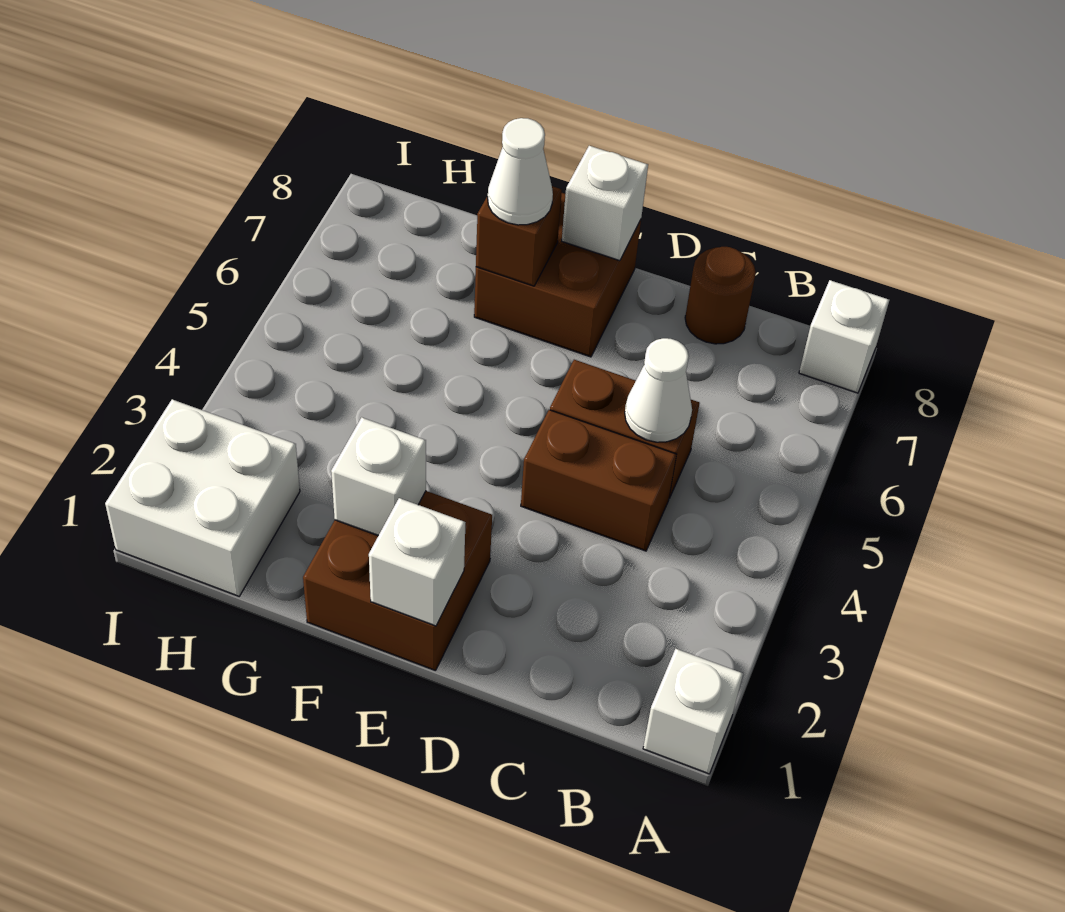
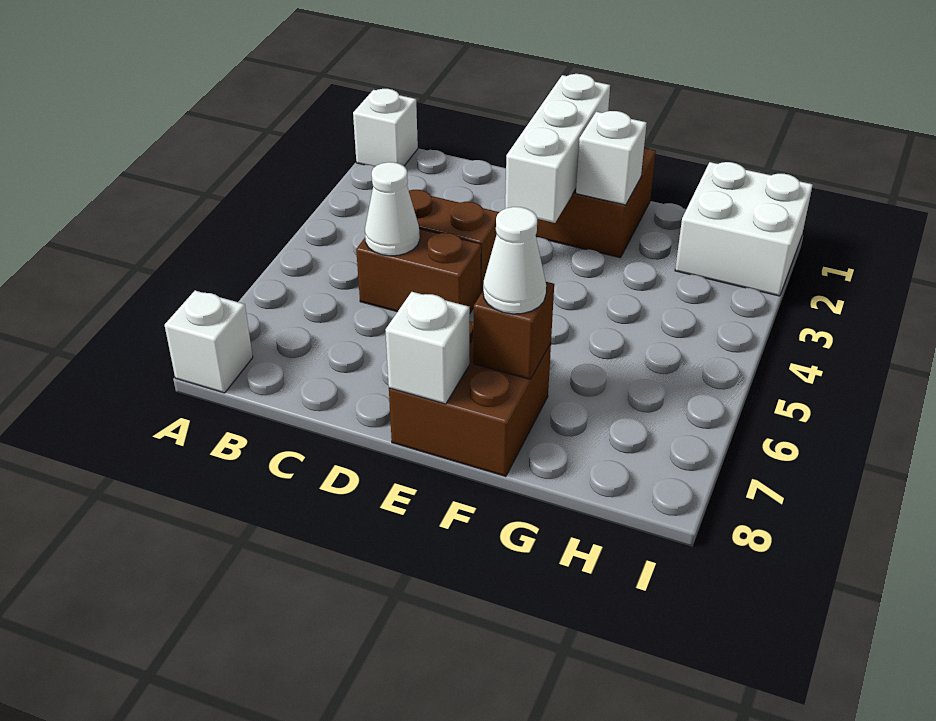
brown 1x1 round brick [685,247,756,344] -> none
white 1x1 brick [369,498,465,626] -> white 1x3 brick [505,74,610,223]

